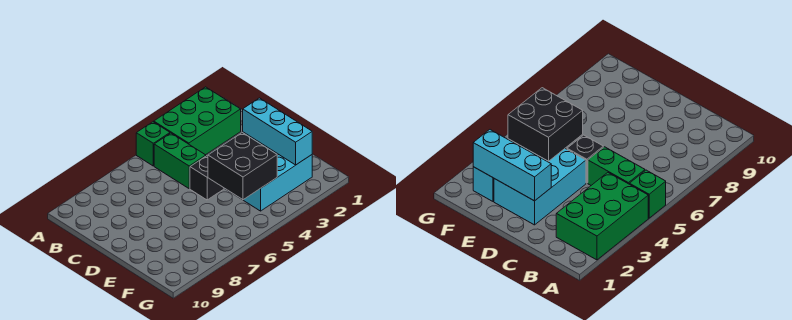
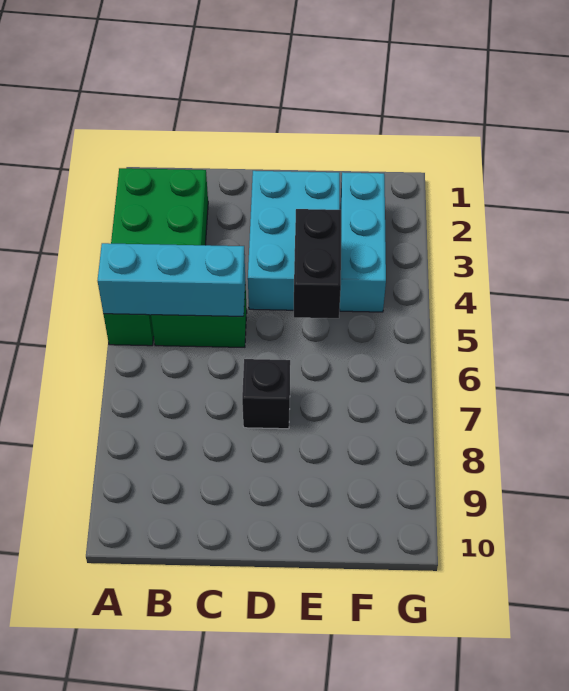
cyan 1x3 brick [243,98,312,165] -> cyan 1x3 brick moved to [97,243,245,316]
black 1x1 brick [190,156,224,200] -> black 1x1 brick moved to [242,359,290,429]
black 2x2 brick [208,133,277,200] -> black 1x2 brick [294,209,341,318]

